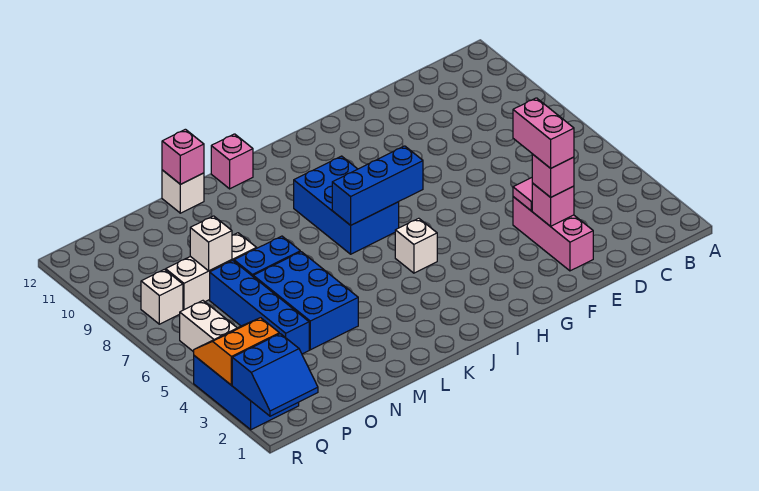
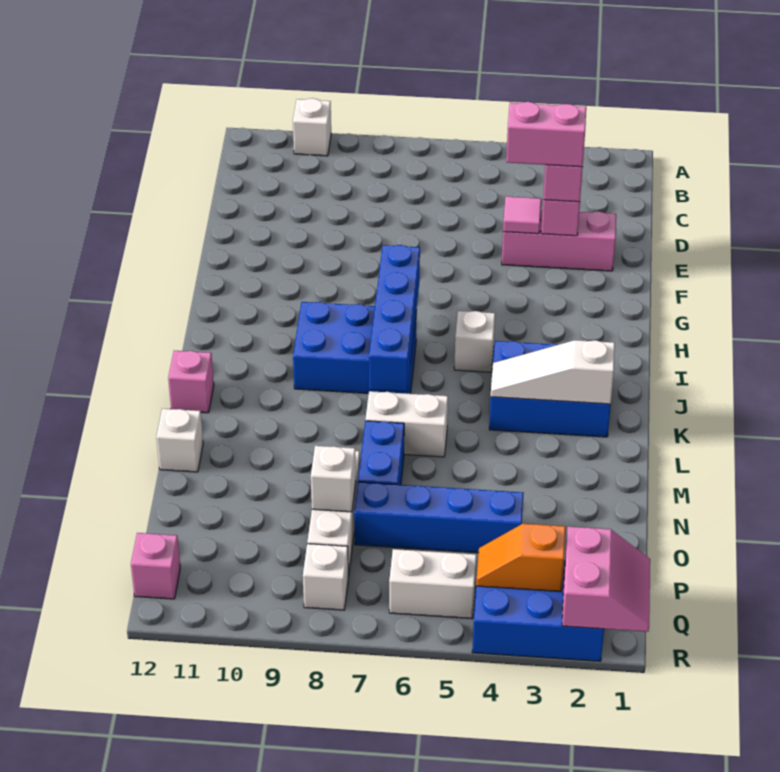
none -> white 1x1 brick [293,98,331,156]
blue 1x3 brick [332,146,423,225] -> blue 1x4 brick [369,245,420,392]
none -> white 1x3 slope [491,340,615,404]
none -> white 1x2 brick [366,391,448,457]
blue 2x3 brick [253,252,358,350] -> blue 2x3 brick moved to [489,341,611,437]
pink 1x1 brick [162,129,204,184] -> pink 1x1 brick moved to [131,533,180,599]
blue 2x2 slope [232,334,318,416] -> pink 2x2 slope [562,526,650,632]
orange 2x2 slope [194,318,279,385] -> orange 1x2 slope [476,524,565,592]

